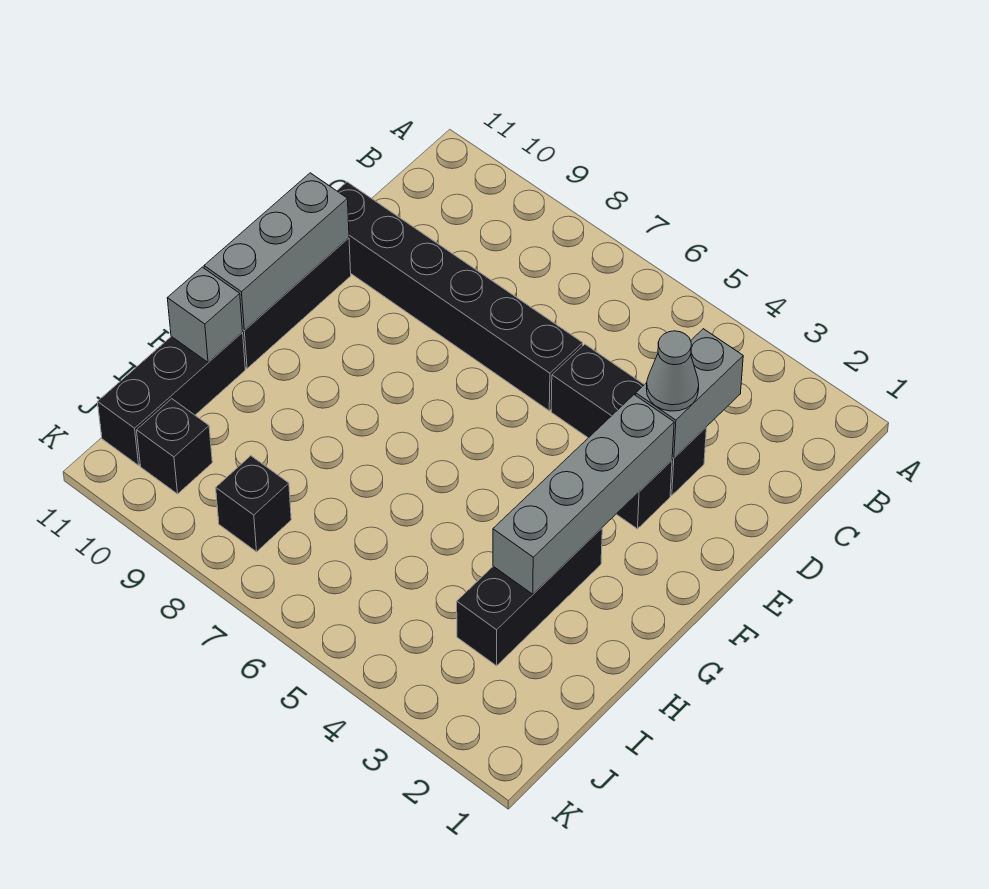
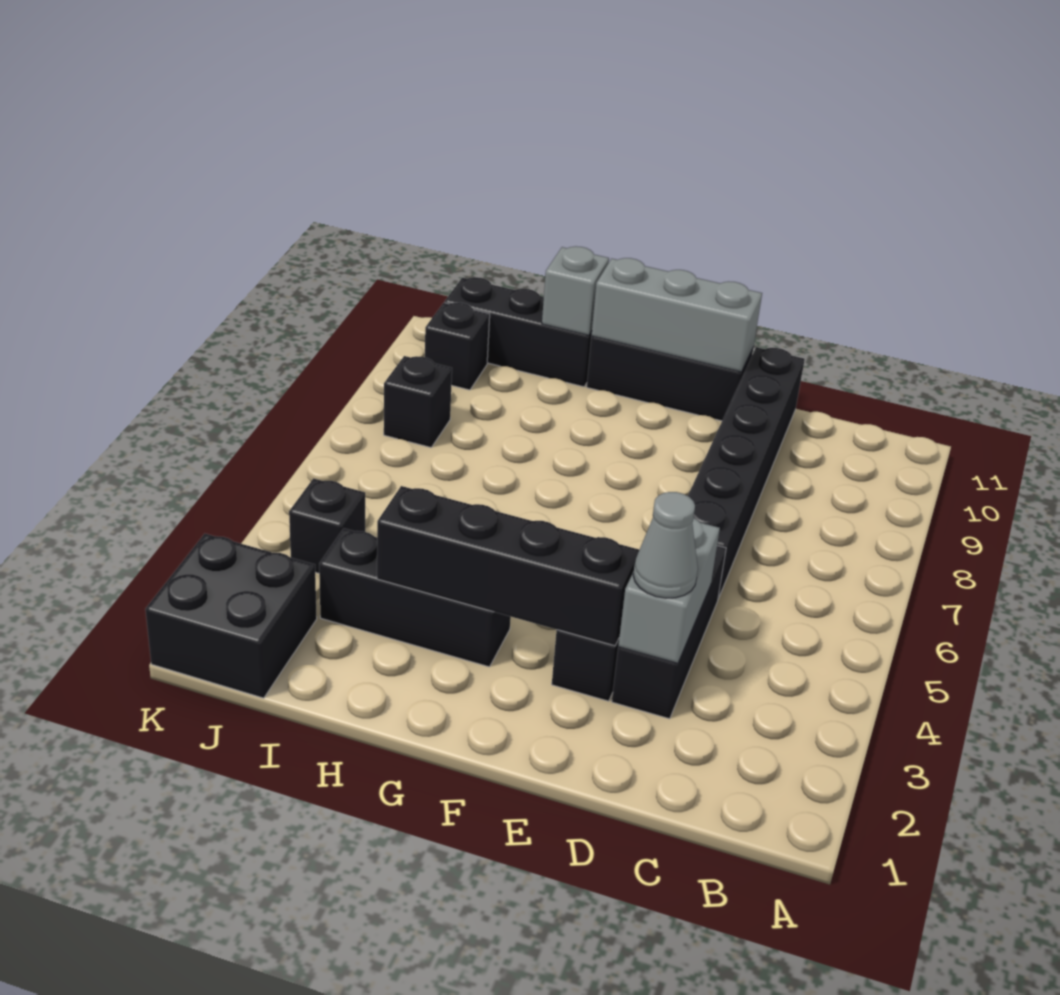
grey 1x2 brick [636,329,743,458] -> grey 1x2 brick turned to [618,518,720,663]
grey 1x4 brick [493,395,674,594] -> black 1x4 brick [377,486,639,646]
none -> black 2x2 brick [145,534,317,698]
none -> black 1x1 brick [289,478,365,573]

